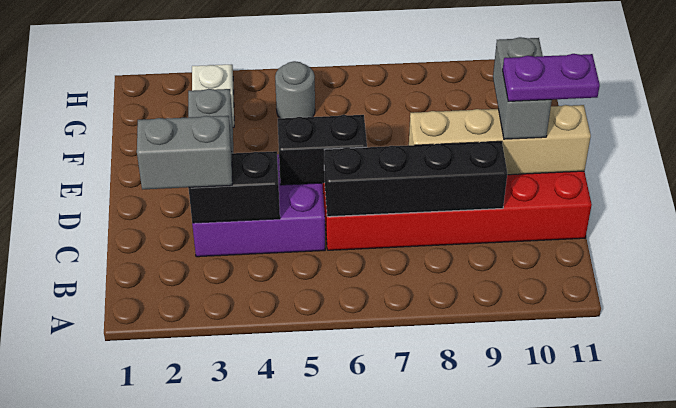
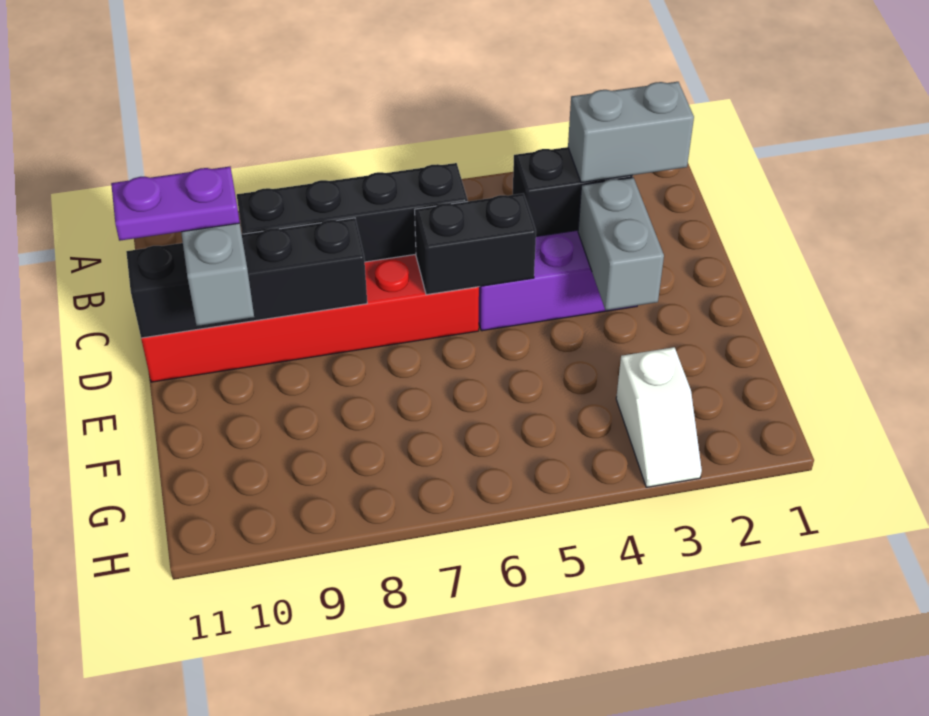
tan 1x4 brick [409,105,591,175] -> black 1x4 brick [126,218,367,338]
grey 1x1 round brick [275,61,315,118] -> none

